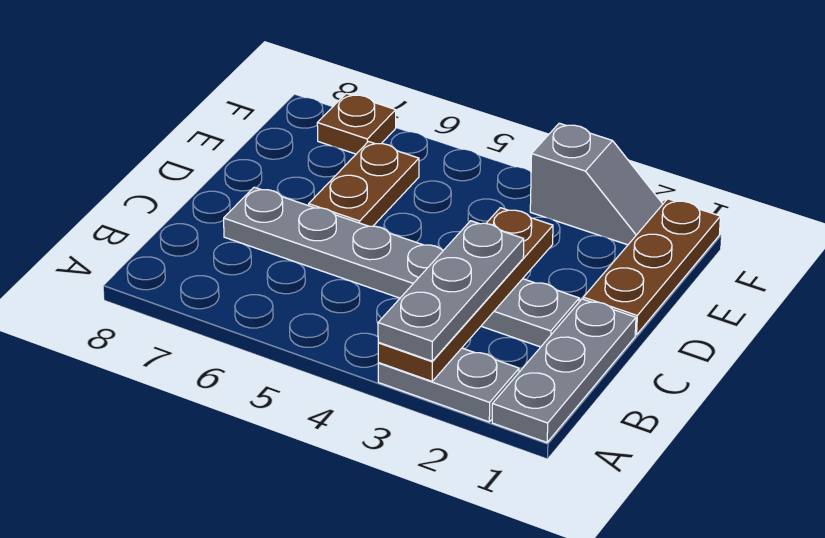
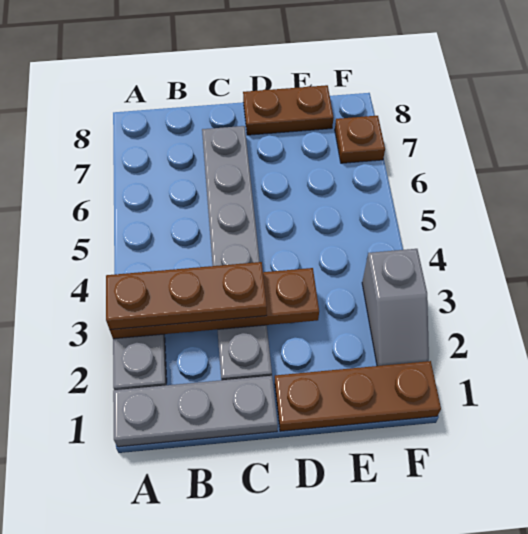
grey 1x3 plate [378,221,524,361] -> brown 1x3 plate [106,262,267,330]
brown 1x2 plate [309,142,419,226] -> brown 1x2 plate moved to [243,85,333,135]

